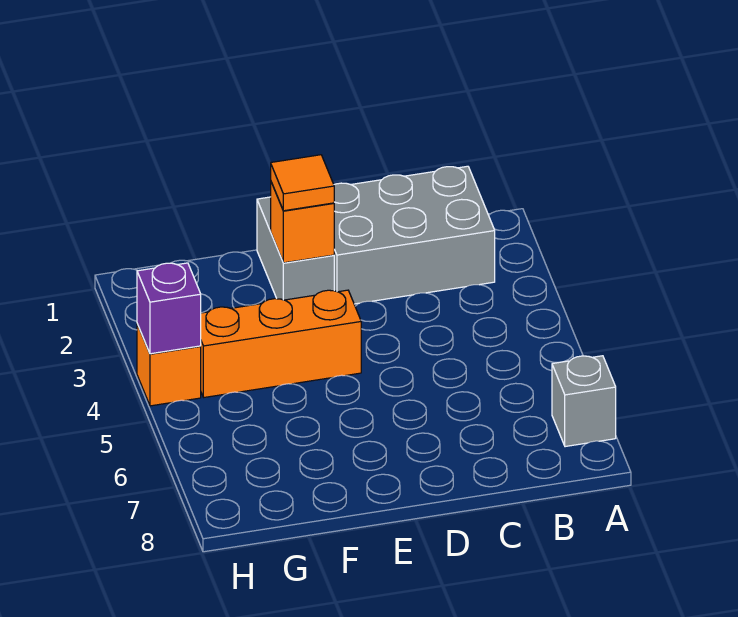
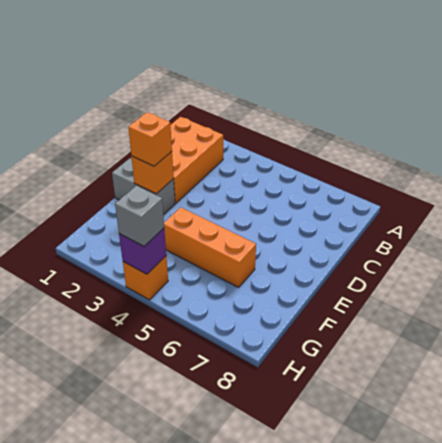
grey 1x1 brick [552,356,616,447] -> grey 1x1 brick moved to [115,186,164,246]
grey 2x3 brick [334,166,495,304] -> orange 2x3 brick [130,117,223,203]
orange 1x1 tile [271,155,334,211] -> orange 1x1 brick [128,112,172,166]
orange 1x3 brick [201,290,361,397] -> orange 1x3 brick turned to [164,207,256,287]

